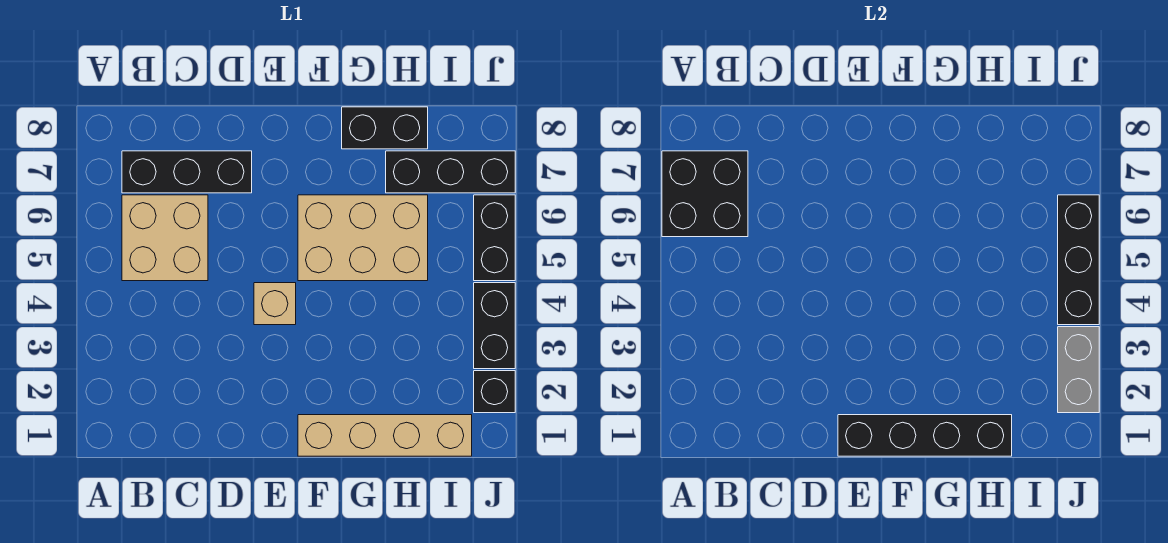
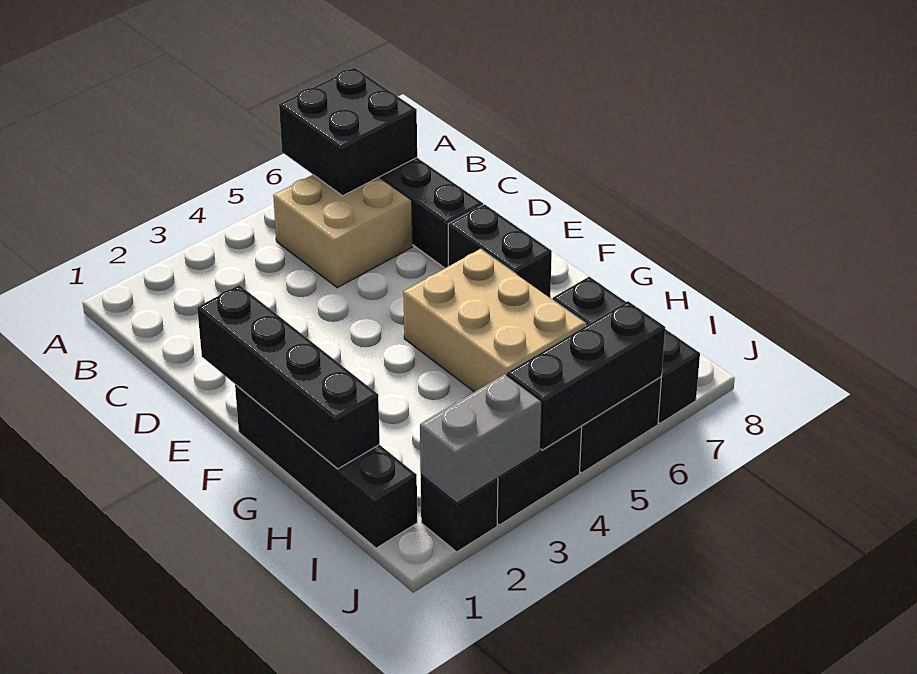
tan 1x1 brick [254,283,296,325] -> none
tan 1x4 brick [298,415,472,456] -> black 1x4 brick [235,384,417,548]
black 1x2 brick [342,107,428,149] -> black 1x2 brick moved to [448,204,552,298]

